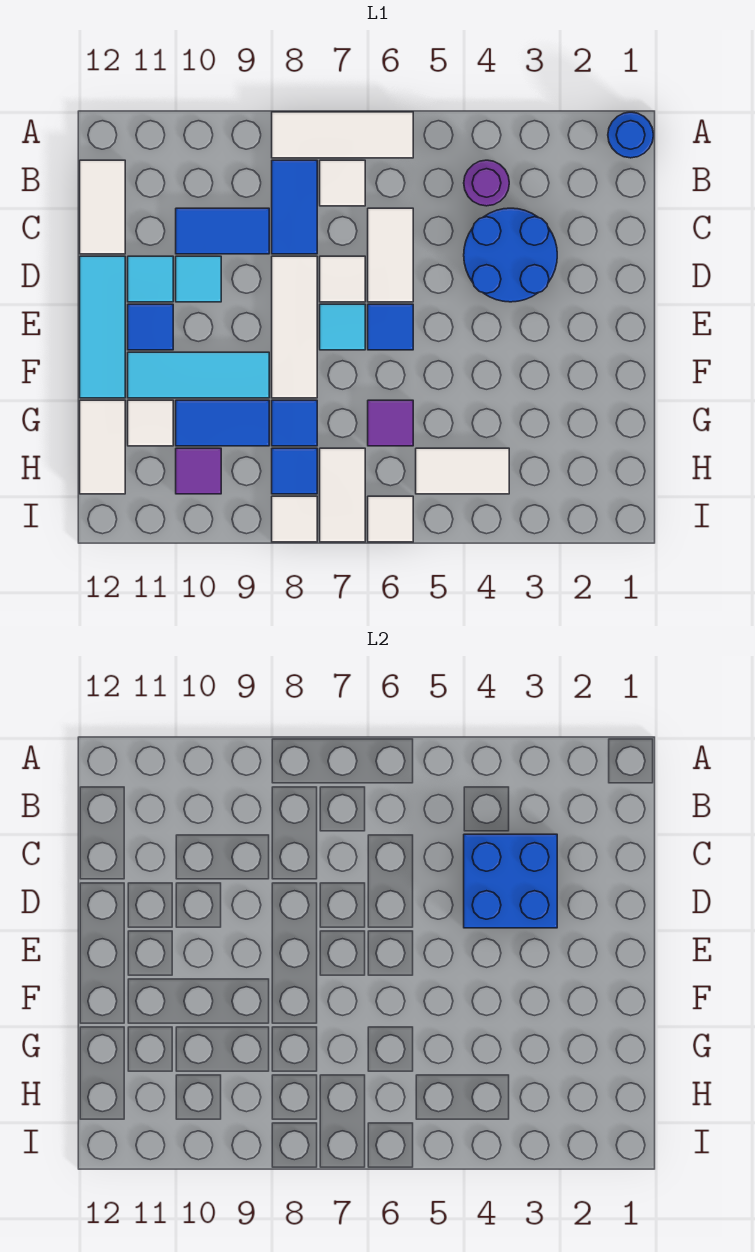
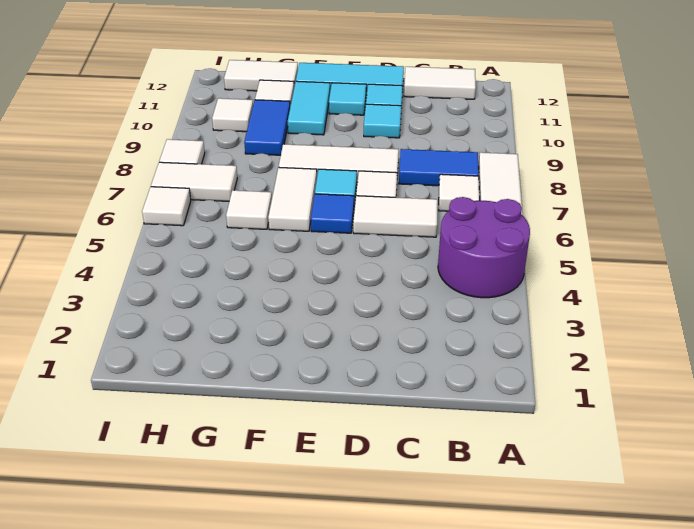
blue 1x1 round brick [608,112,653,158] -> none
purple 1x1 round brick [464,160,509,206] -> purple 2x2 round brick [438,197,530,298]
blue 2x2 round brick [464,208,557,302] -> none
blue 2x2 brick [464,834,557,928] -> none
blue 1x2 tile [176,208,269,254] -> none
blue 1x1 tile [128,304,173,350] -> cyan 1x1 tile [329,83,366,115]
cyan 1x3 tile [128,352,269,398] -> cyan 1x2 tile [288,81,330,135]
purple 1x1 tile [368,400,413,446] -> white 1x1 tile [226,190,272,229]
blue 1x1 tile [272,400,317,446] -> none
white 1x2 tile [416,448,509,494] -> white 1x2 tile moved to [268,167,317,231]
blue 1x1 tile [272,448,317,494] -> none
purple 1x1 tile [176,448,221,494] -> white 1x1 tile [212,98,253,132]

